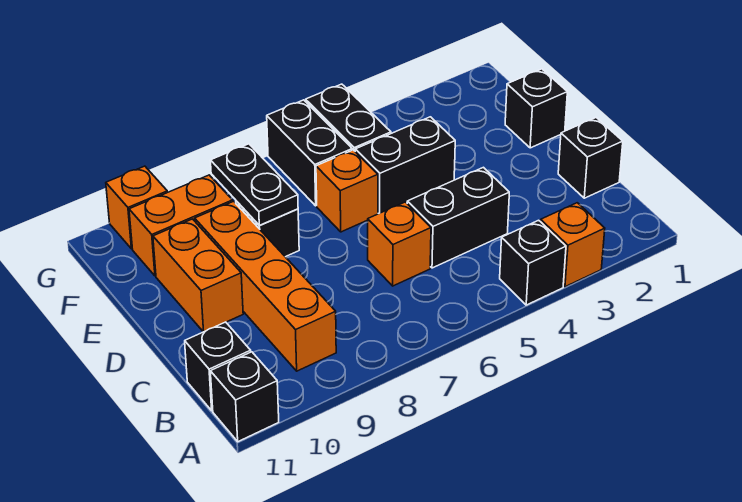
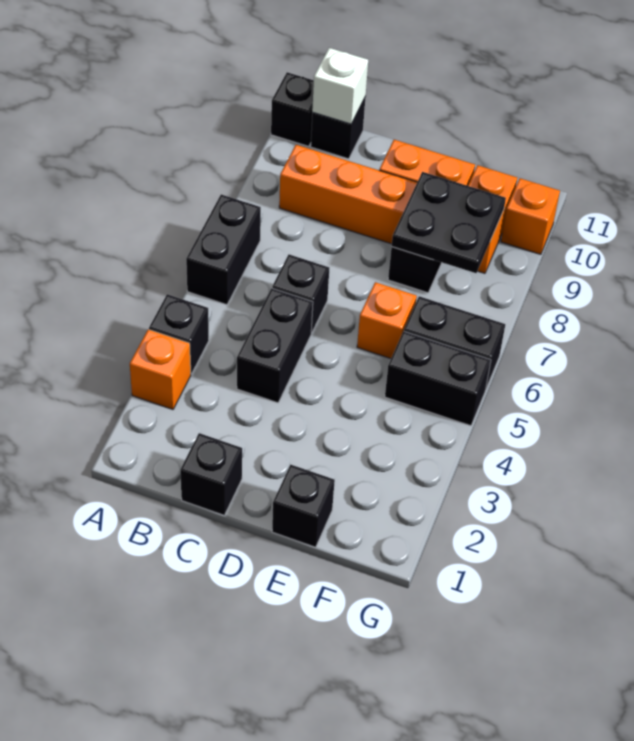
none -> white 1x1 brick [312,48,368,124]
orange 1x1 brick [368,202,431,286] -> black 1x1 brick [272,255,329,333]
black 1x2 brick [355,117,455,214] -> black 1x2 brick moved to [186,194,261,305]
black 1x2 plate [210,144,298,226] -> black 2x2 plate [392,172,506,273]

